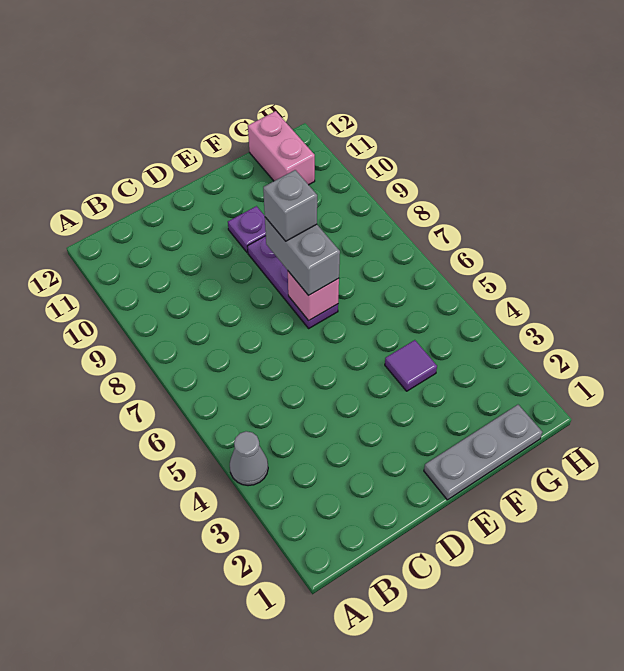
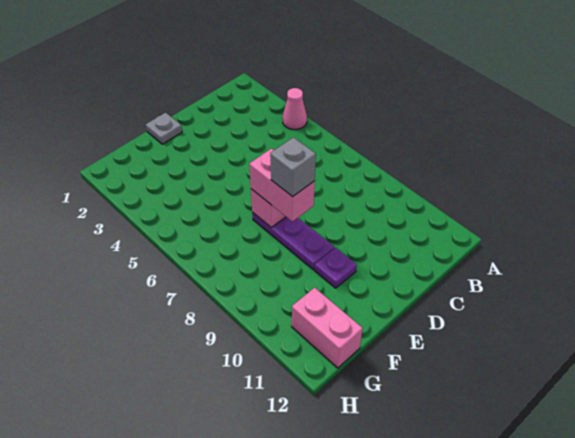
grey 1x1 cone [230,431,268,486] -> pink 1x1 cone [283,88,307,130]
grey 1x3 plate [424,405,542,500] -> grey 1x1 plate [146,113,182,144]
grey 1x2 brick [265,217,340,296] -> pink 1x2 brick [249,149,315,222]
purple 1x1 tile [385,340,437,391] -> none

